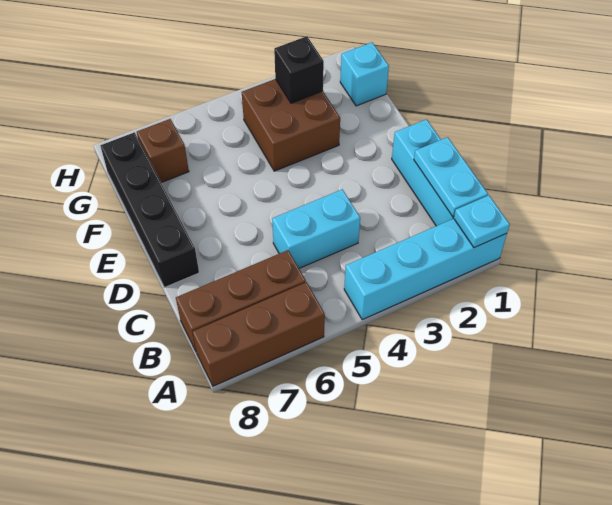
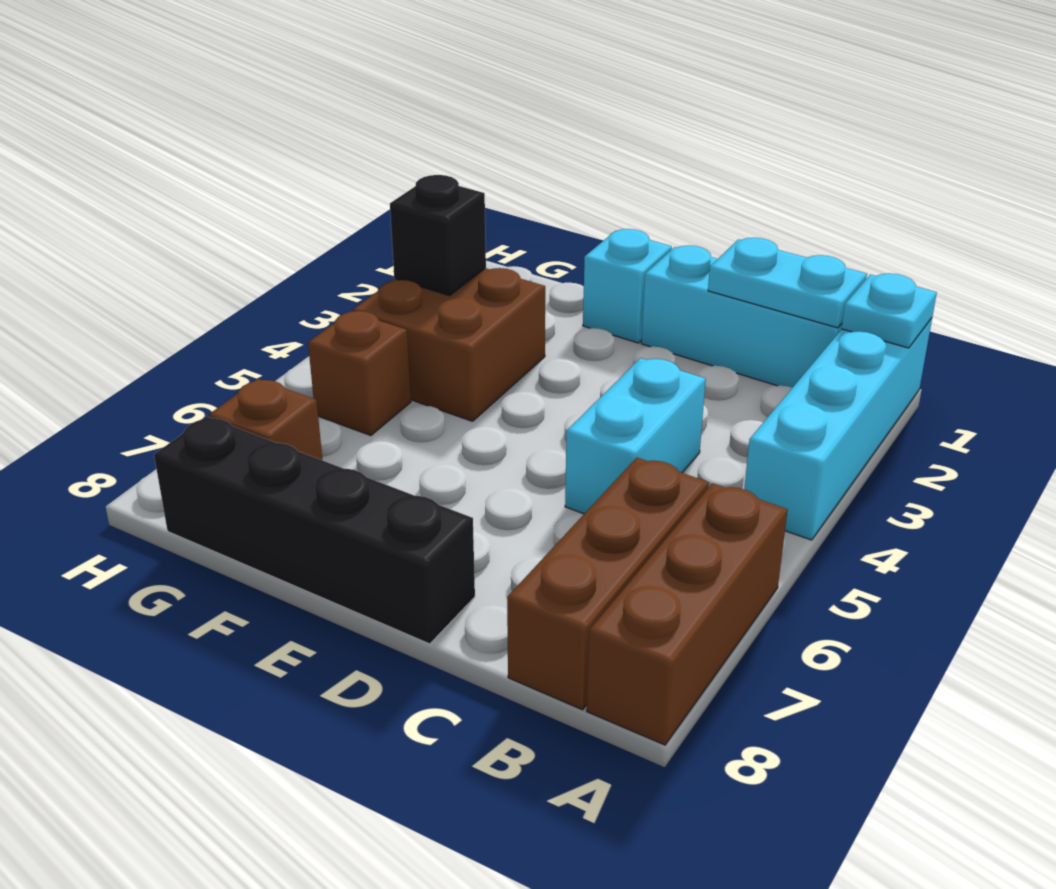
cyan 1x1 brick [340,42,389,106] -> cyan 1x1 brick moved to [583,229,672,343]
none -> brown 1x1 brick [308,311,411,436]

